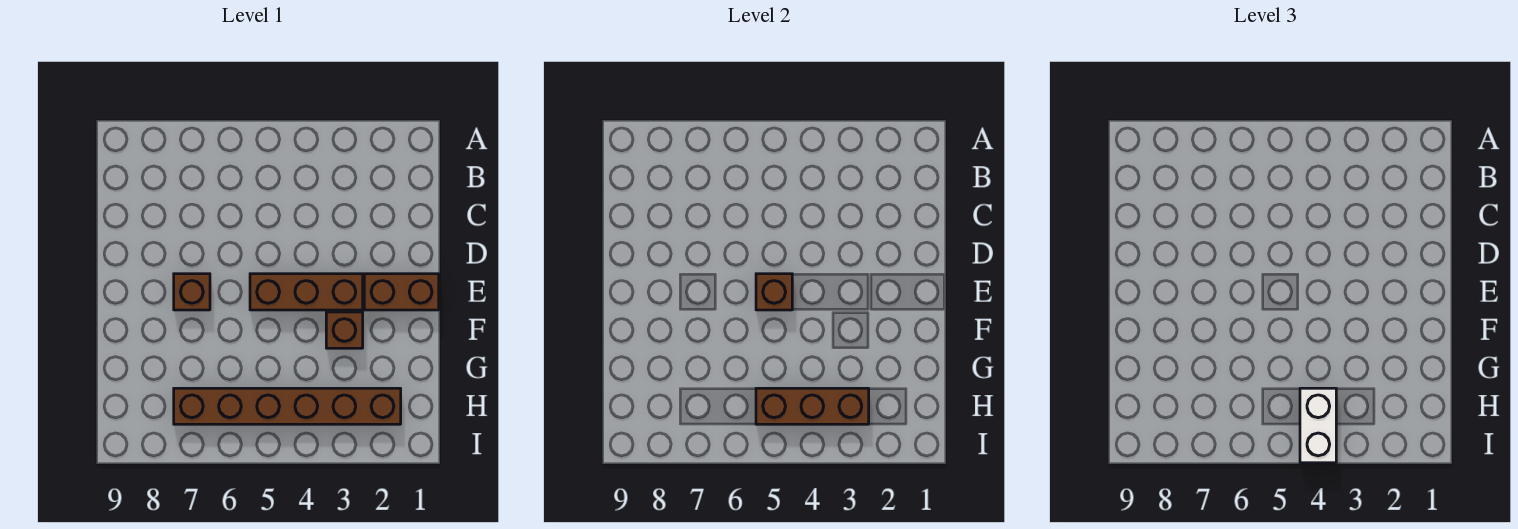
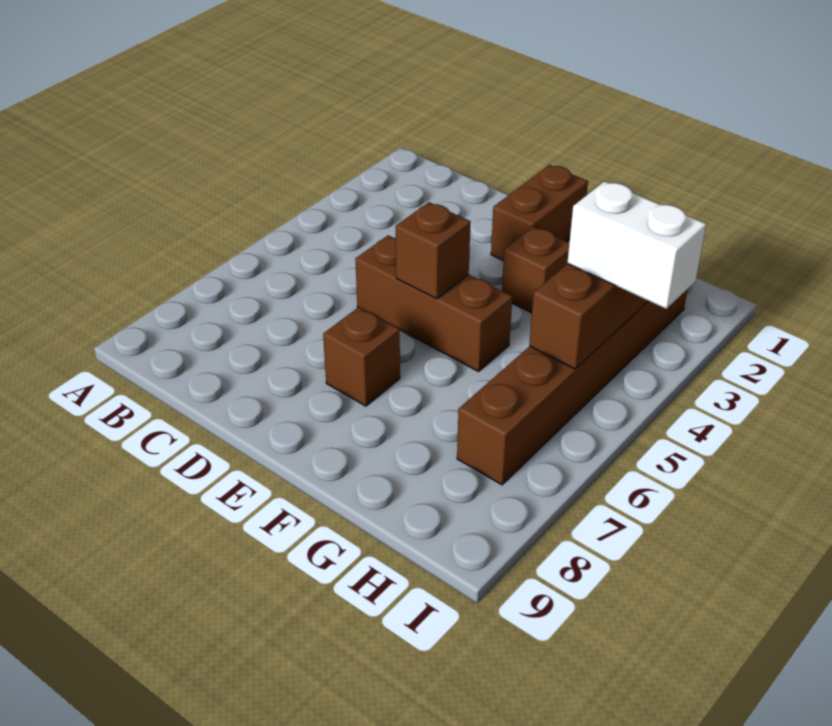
brown 1x3 brick [250,274,363,310] -> brown 1x3 brick turned to [355,235,512,371]

